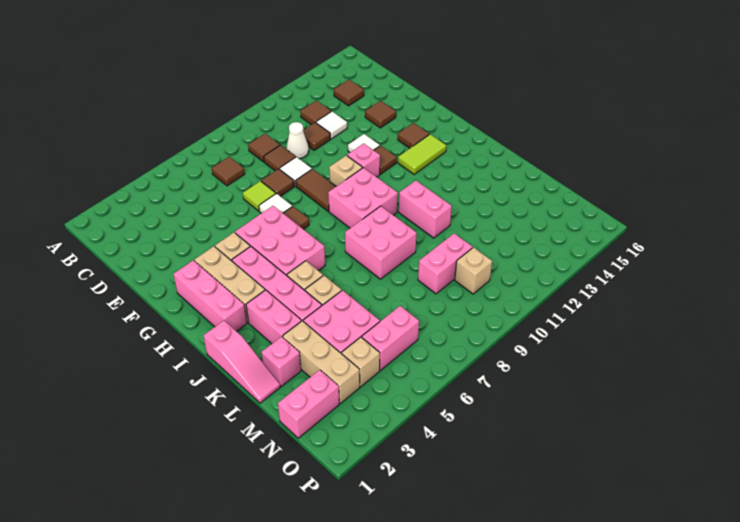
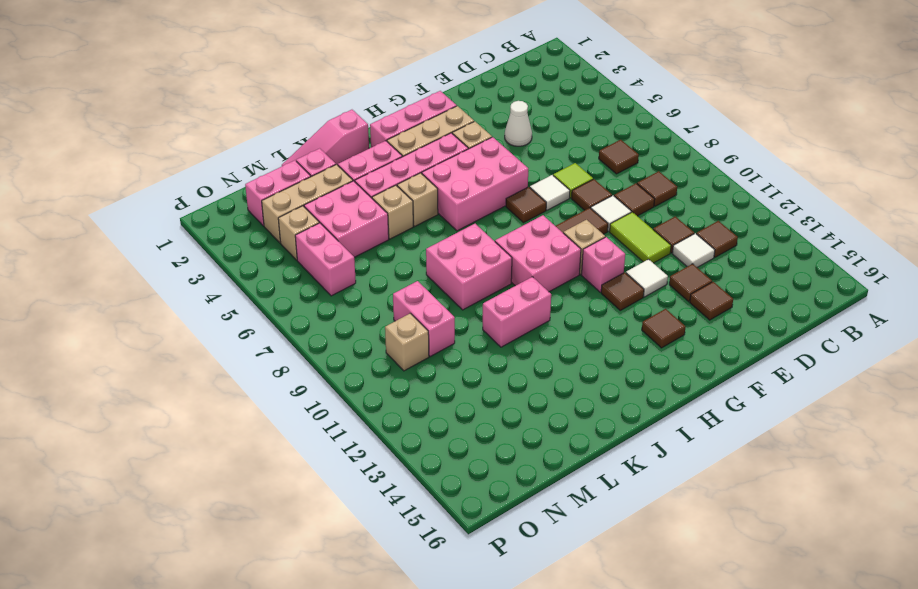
brown 1x1 tile [334,80,364,106] -> brown 1x1 tile moved to [669,264,712,302]
white 1x1 cone [286,122,309,159] -> white 1x1 cone moved to [505,101,532,146]
lime 1x2 tile [398,134,446,174] -> lime 1x2 tile moved to [610,212,671,263]
pink 1x2 brick [278,370,339,438] -> pink 1x2 brick turned to [245,160,311,226]

